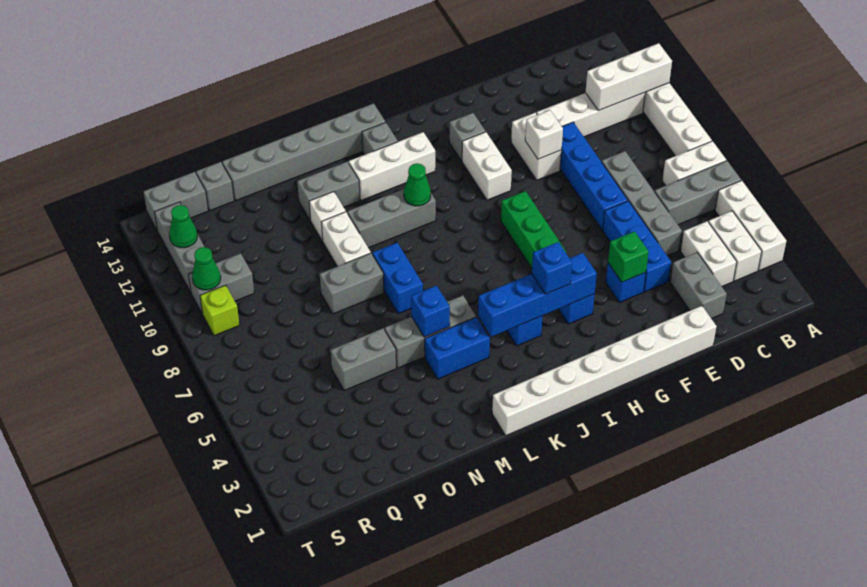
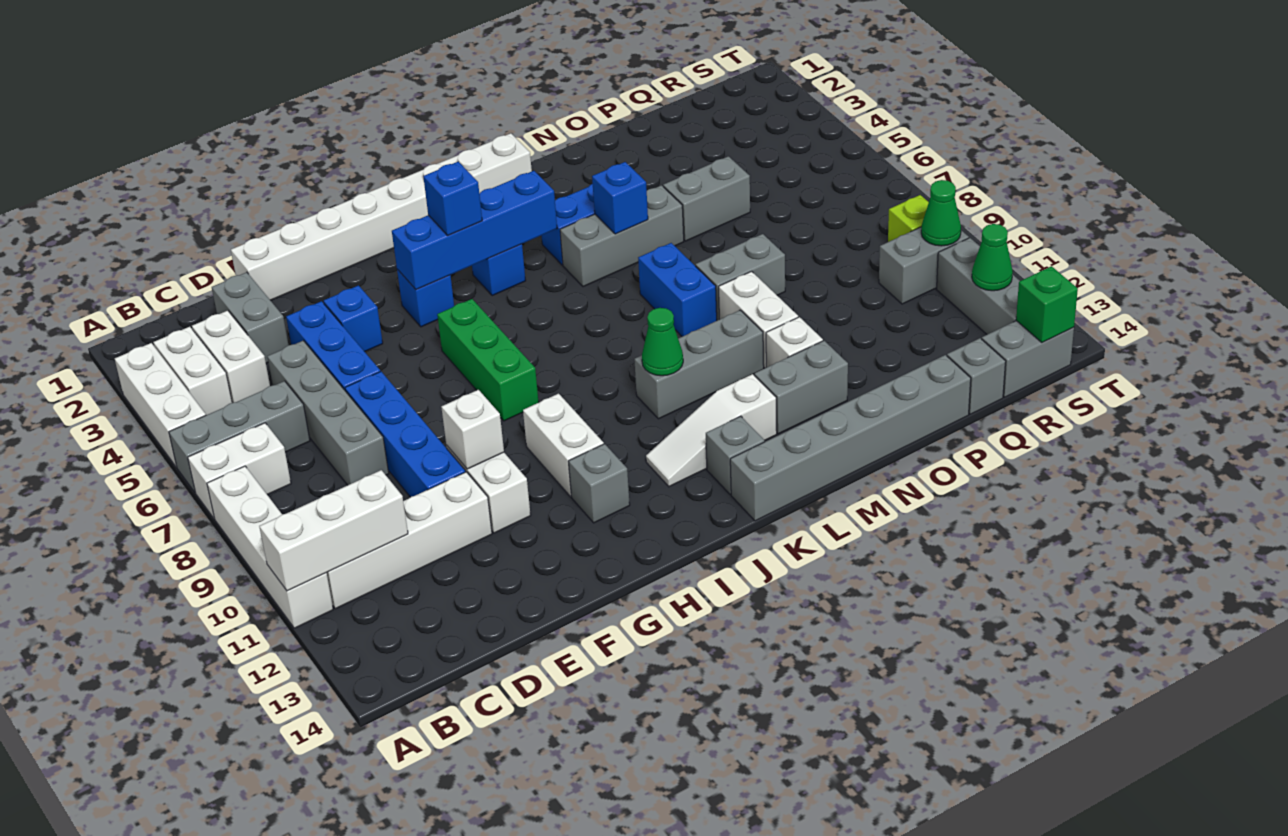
green 1x1 brick [608,231,649,282] -> green 1x1 brick moved to [1016,266,1078,343]
white 1x3 brick [349,132,435,200] -> white 1x3 slope [646,374,777,487]

